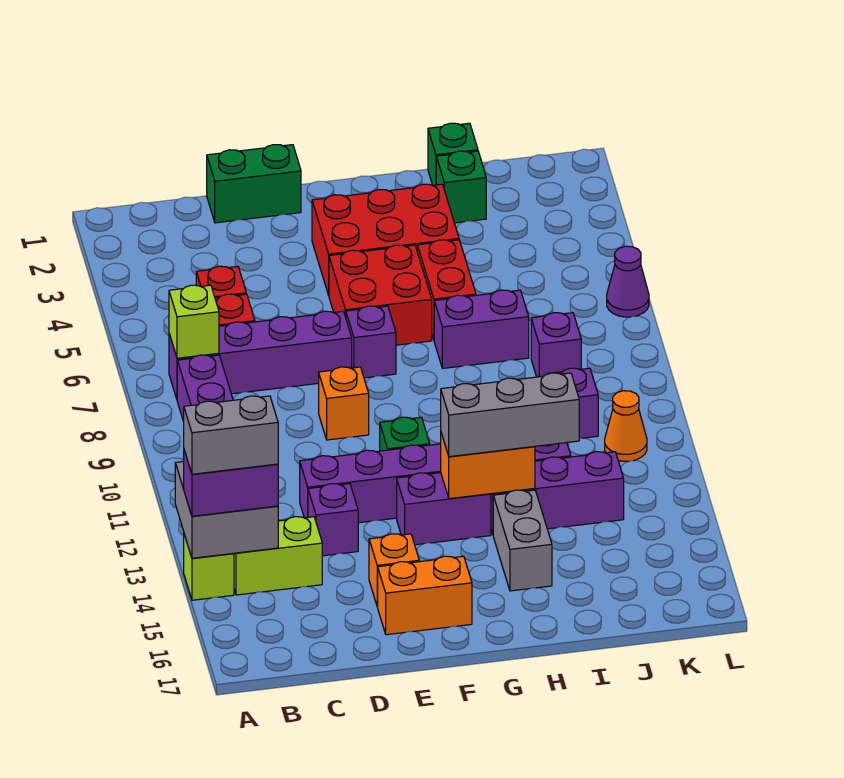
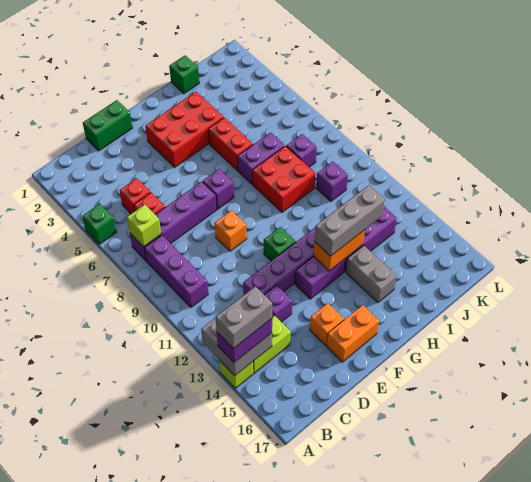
red 2x2 brick [329,245,432,345] -> red 2x2 brick moved to [252,146,316,212]
green 1x1 brick [436,151,486,223] -> green 1x1 brick moved to [82,204,117,245]
orange 1x1 cone [605,391,647,461] -> none
purple 1x1 cone [607,246,649,317] -> none

